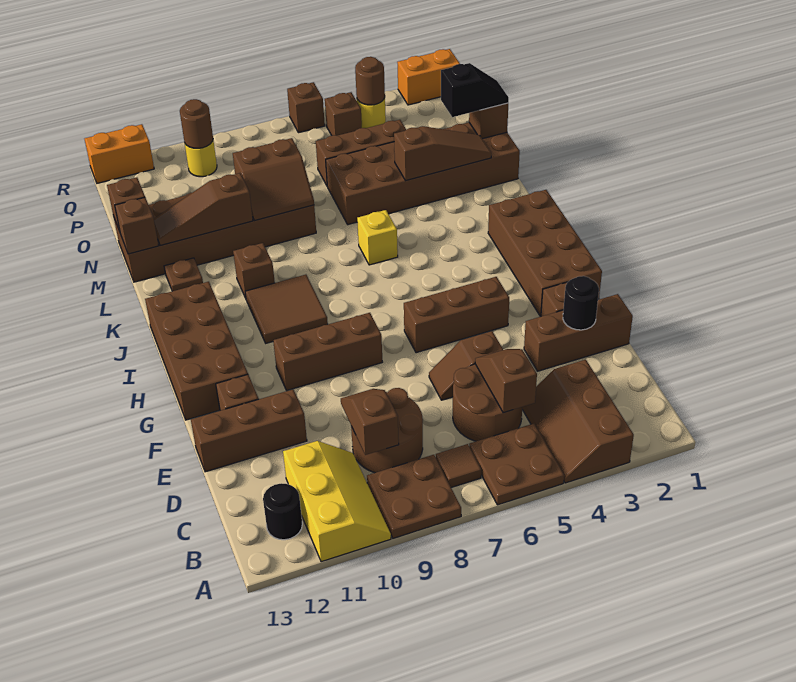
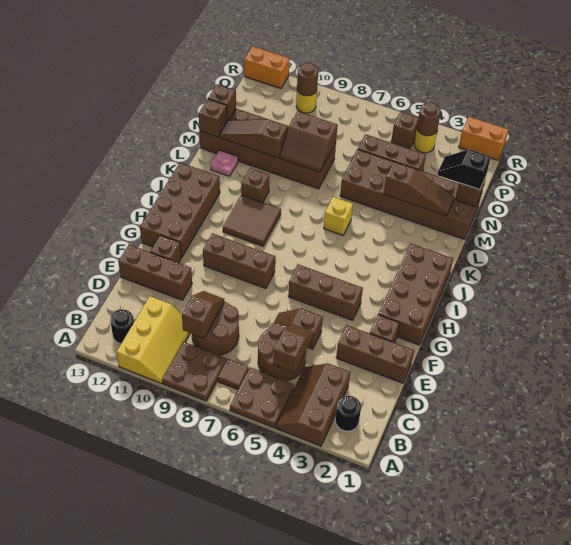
black 1x1 round brick [563,276,599,330] -> black 1x1 round brick moved to [335,396,361,431]
brown 1x1 plate [164,258,203,291] -> pink 1x1 plate [211,150,238,176]
black 1x2 slope [441,63,509,117] -> black 1x2 slope turned to [437,149,491,190]
brown 1x1 brick [287,82,325,133] -> none

